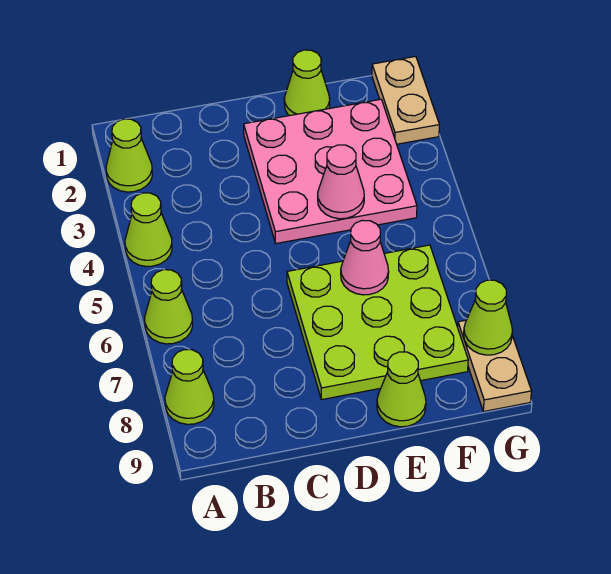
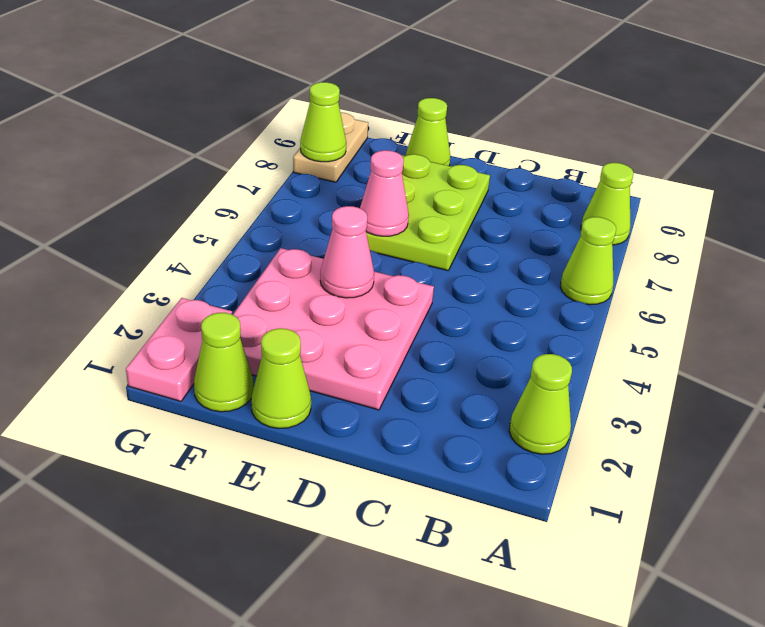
lime 1x1 cone [125,193,172,267] -> lime 1x1 cone moved to [194,313,253,412]
lime 3x3 plate [287,245,468,400] -> lime 2x3 plate [366,154,490,271]
tan 1x2 plate [372,56,439,144] -> pink 1x2 plate [126,298,232,401]

